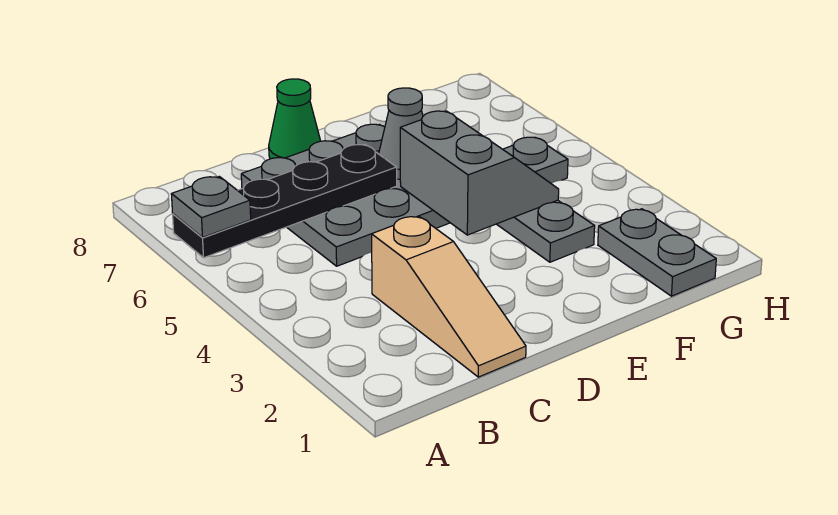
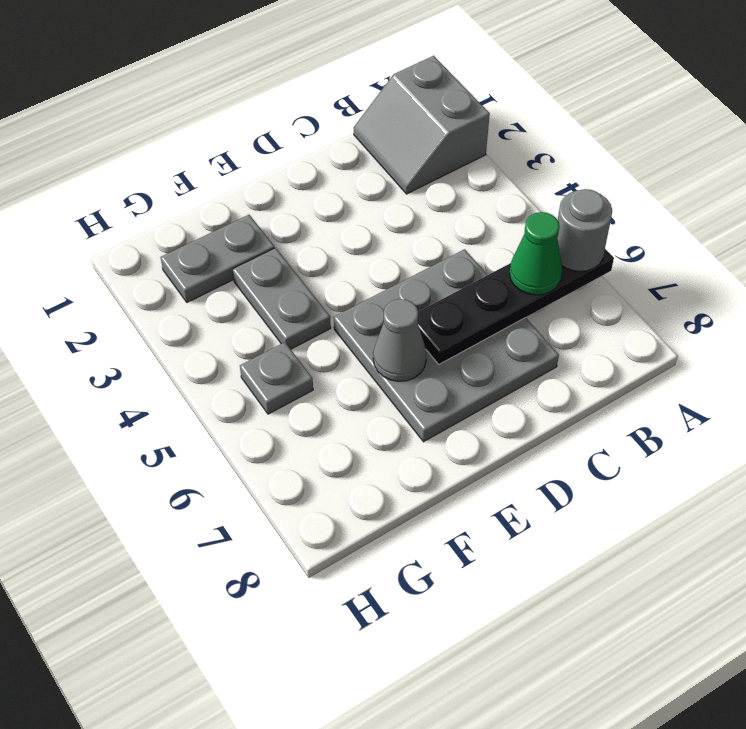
grey 1x1 plate [171,176,251,237] -> grey 1x1 round brick [557,189,612,271]
tan 1x3 slope [372,216,526,377] -> none
green 1x1 cone [269,79,320,159] -> green 1x1 cone moved to [509,212,562,295]
grey 2x2 slope [400,111,559,235] -> grey 2x2 slope moved to [354,56,490,194]
grey 1x2 plate [598,209,716,296] -> grey 1x2 plate turned to [161,215,275,302]

